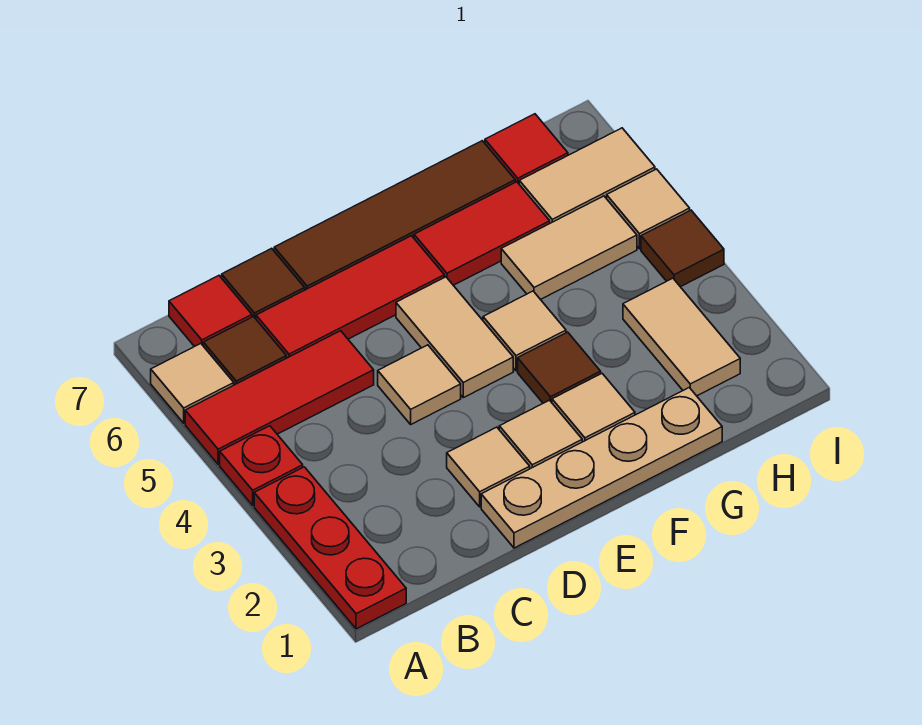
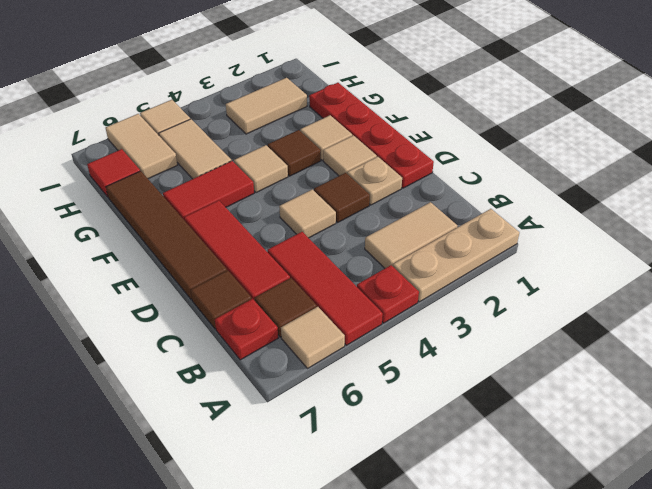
red 1x3 plate [254,467,406,629] -> tan 1x3 plate [393,209,519,302]
red 1x1 tile [169,276,252,347] -> red 1x1 plate [215,299,278,360]
tan 1x4 plate [481,388,722,548] -> red 1x4 plate [309,83,434,188]
tan 1x1 tile [447,427,530,507] -> tan 1x1 plate [347,157,402,205]
tan 1x2 tile [396,277,513,398] -> tan 1x2 tile moved to [365,202,457,268]
red 1x2 tile [414,182,550,285] -> red 1x2 tile turned to [163,161,254,220]
brown 1x1 tile [641,210,724,287] -> brown 1x1 tile moved to [314,173,370,222]

